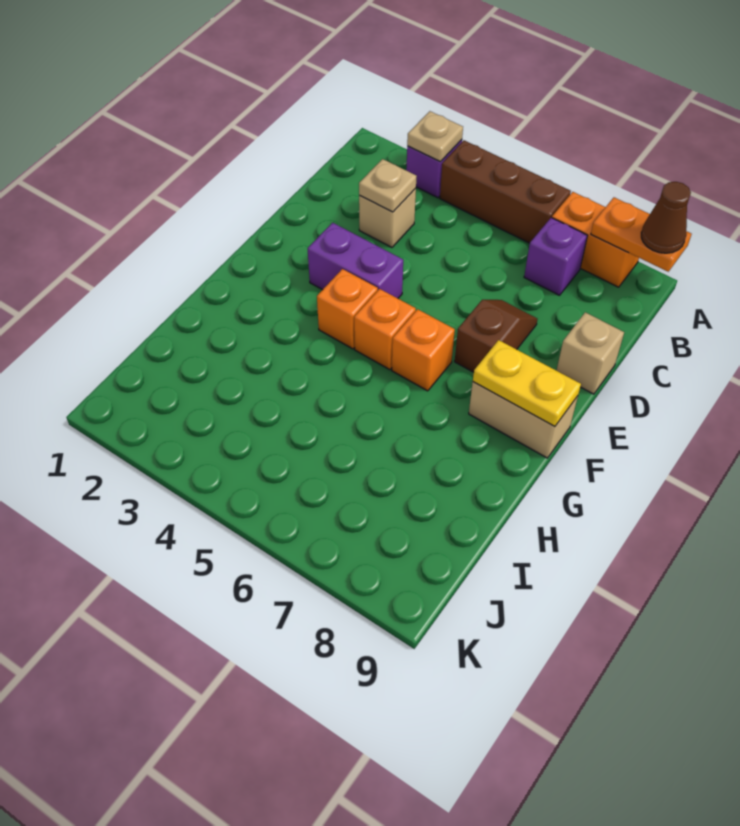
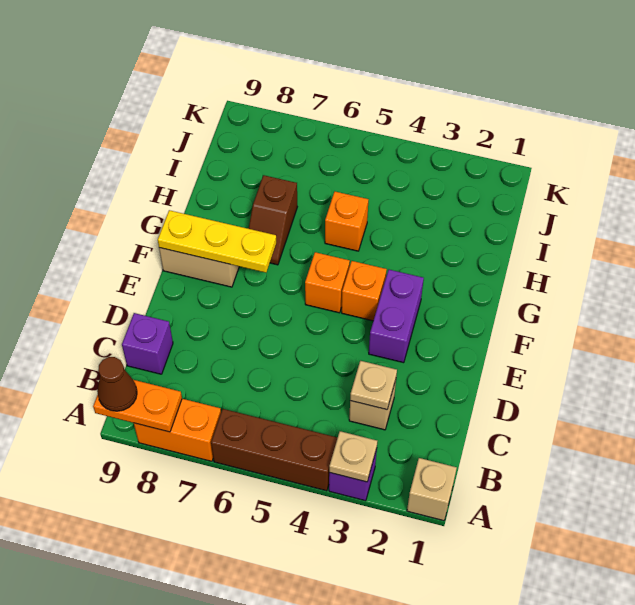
purple 1x1 brick [524,218,588,295] -> purple 1x1 brick moved to [122,313,173,374]
brown 1x2 slope [455,300,537,372] -> brown 1x2 slope moved to [249,175,297,265]
tan 1x1 brick [556,312,624,394] -> tan 1x1 brick moved to [407,458,457,521]
purple 1x2 brick [308,223,403,298] -> purple 1x2 brick turned to [369,270,424,363]
orange 1x1 brick [392,309,455,391] -> orange 1x1 brick moved to [325,192,368,251]
yellow 1x2 plate [473,340,581,426] -> yellow 1x3 plate [158,210,276,273]

